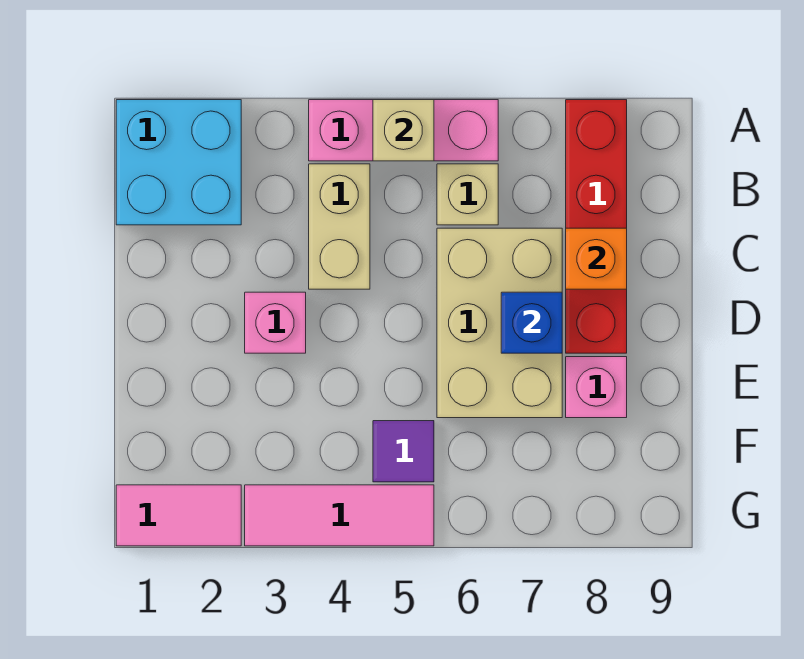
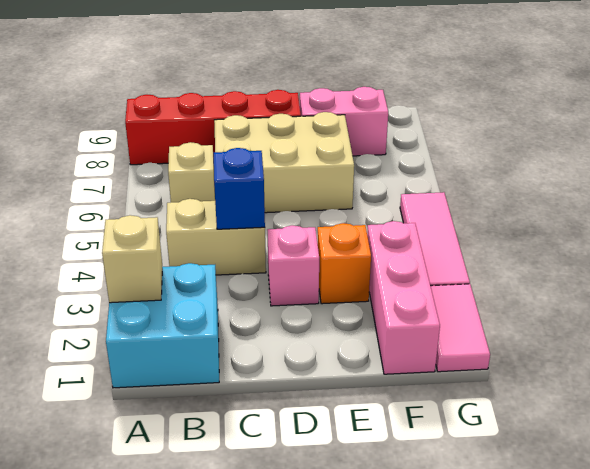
pink 1x3 brick [309,100,498,161] -> pink 1x3 brick moved to [367,221,440,374]
tan 1x1 brick [373,100,434,161] -> tan 1x1 brick moved to [102,215,162,303]
orange 1x1 brick [566,228,627,289] -> orange 1x1 brick moved to [317,223,371,304]
blue 1x1 brick [501,292,562,353] -> blue 1x1 brick moved to [214,148,265,229]
pink 1x1 brick [566,357,627,418] -> pink 1x2 brick [300,87,388,156]
purple 1x1 tile [373,421,434,482] -> none

